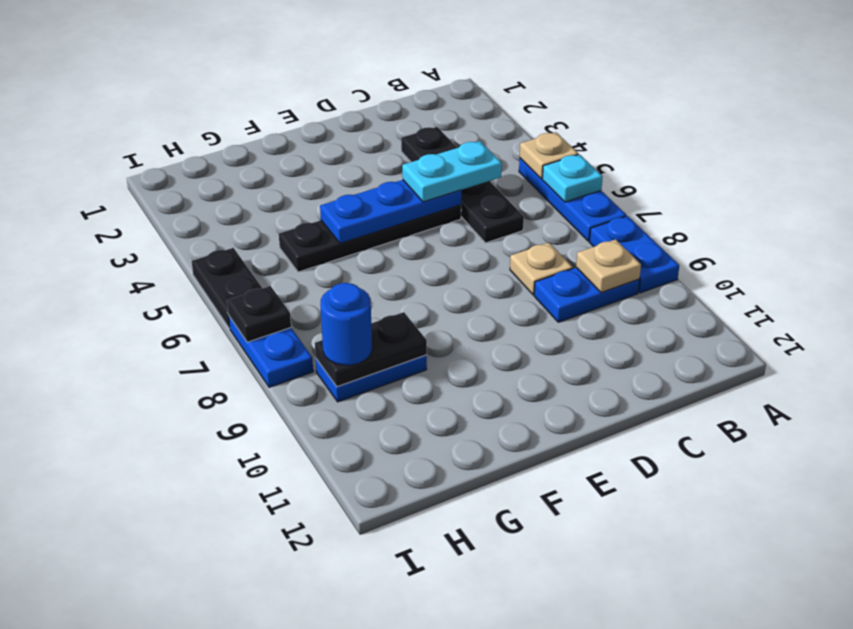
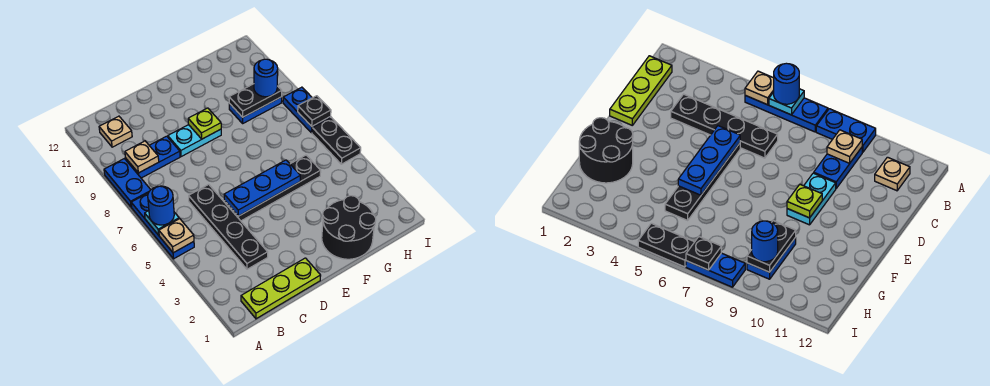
none -> blue 1x1 round brick [148,186,174,225]
none -> lime 1x3 plate [241,258,321,319]
cyan 1x2 plate [402,141,502,202] -> cyan 1x2 plate moved to [168,125,221,157]
tan 1x1 plate [510,243,573,295] -> tan 1x1 plate moved to [99,116,132,147]
none -> lime 1x1 plate [188,108,221,139]
none -> black 2x2 round brick [322,196,376,259]

